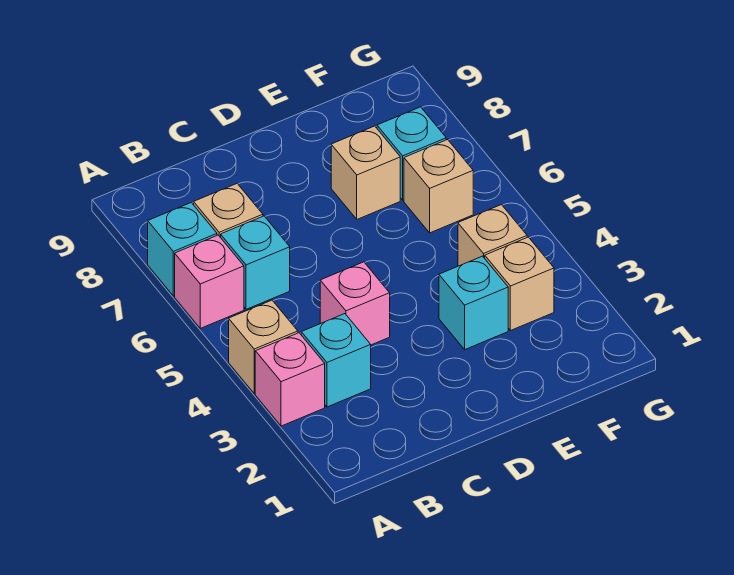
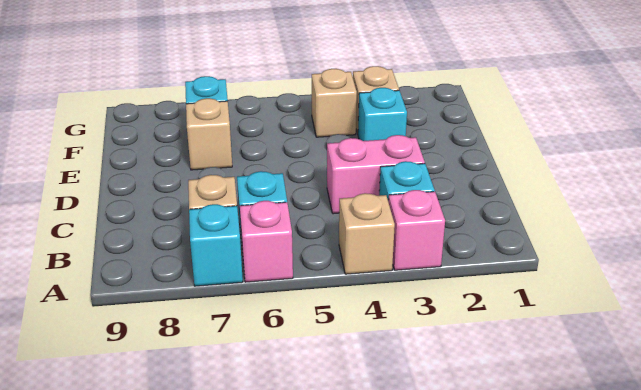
pink 1x1 brick [320,262,390,345] -> pink 1x2 brick [327,135,425,214]
tan 1x1 brick [404,140,473,233] -> none

